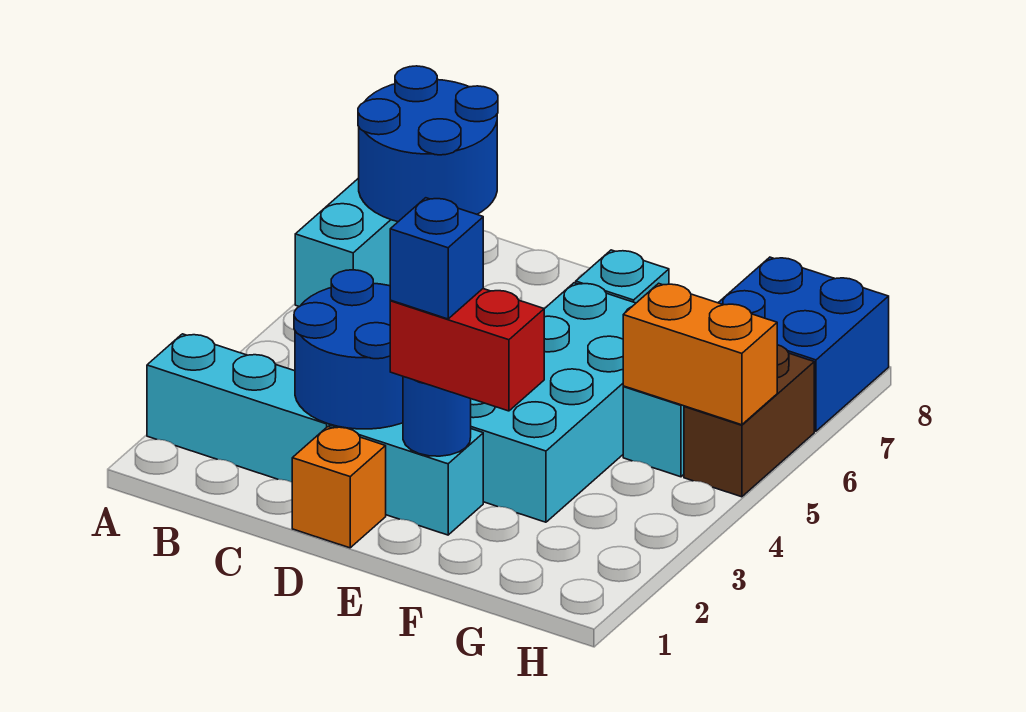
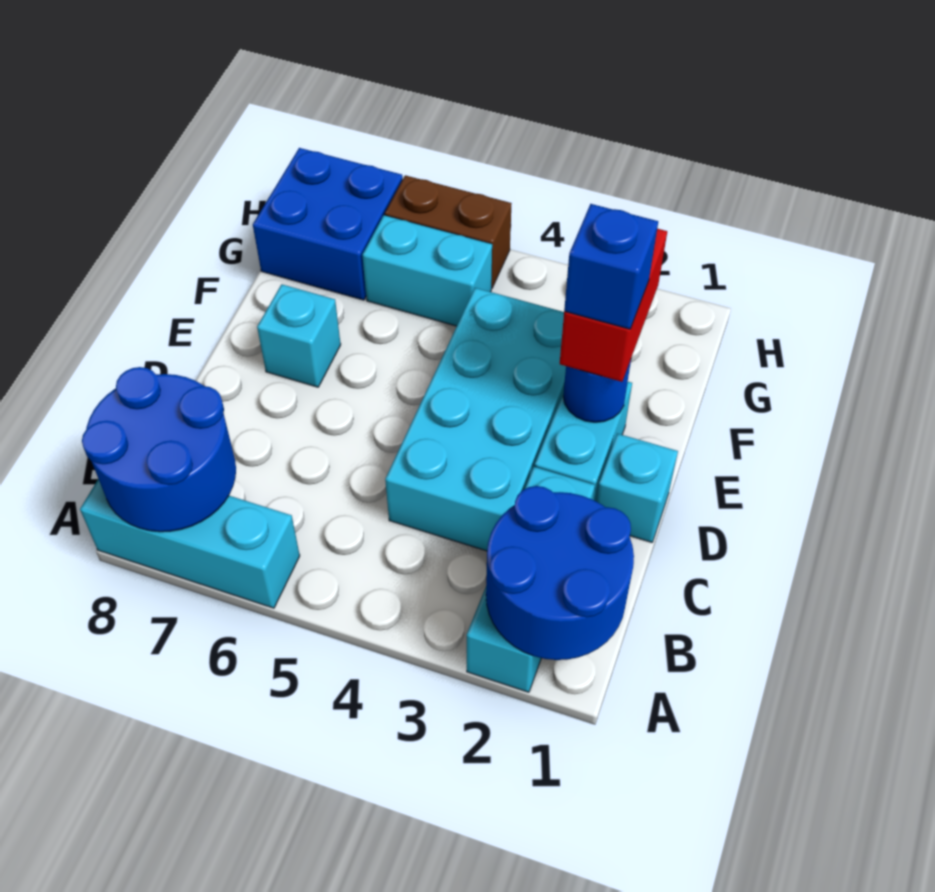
blue 2x2 round brick [294,270,403,429] -> blue 2x2 round brick moved to [486,486,634,660]
orange 1x1 brick [292,427,386,548] -> cyan 1x1 brick [596,433,678,542]
cyan 2x4 brick [471,283,636,522] -> cyan 2x4 brick turned to [385,288,566,551]
orange 1x2 brick [623,283,777,425] -> none

